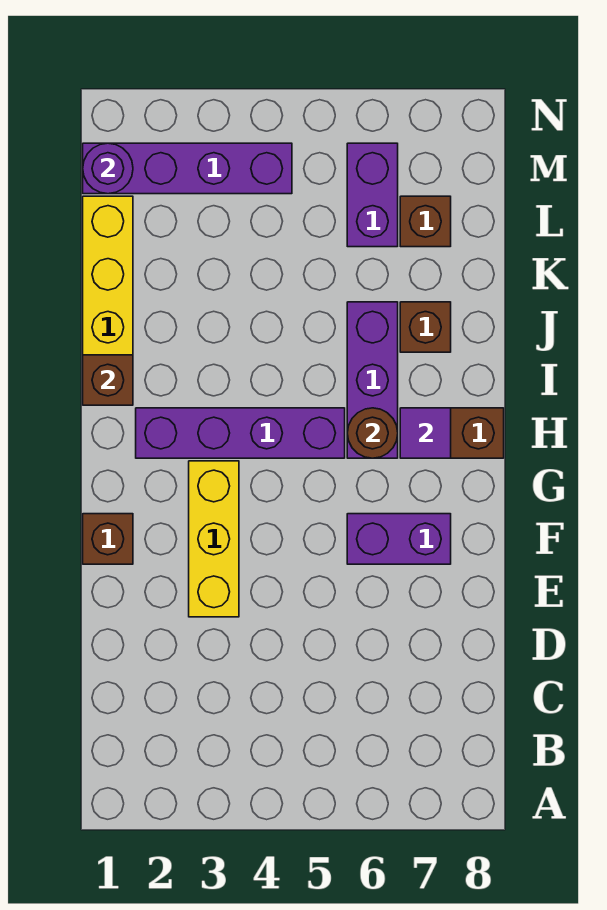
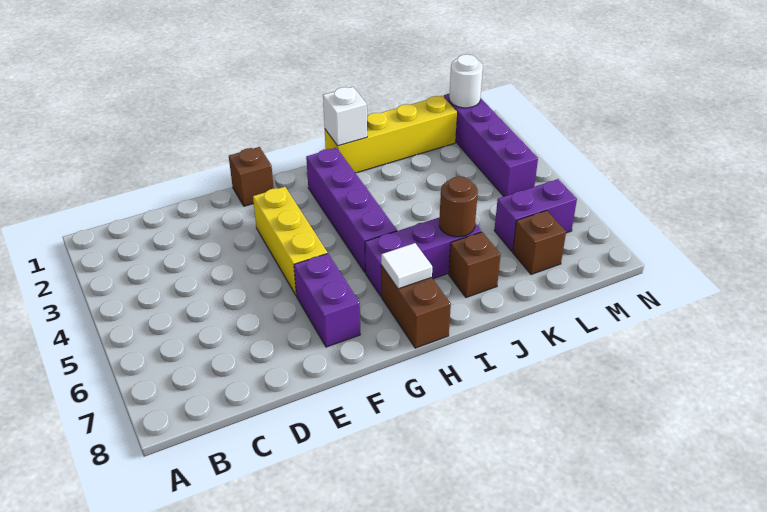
yellow 1x3 brick [189,461,239,617] -> yellow 1x3 brick turned to [253,187,327,295]
brown 1x1 round brick [347,408,398,458] -> brown 1x1 round brick moved to [439,177,478,237]
purple 1x1 tile [400,408,451,458] -> white 1x1 tile [381,243,432,289]
brown 1x1 brick [83,355,133,405] -> white 1x1 brick [323,87,367,146]
purple 1x1 round brick [83,143,133,194] -> white 1x1 round brick [449,54,483,108]

